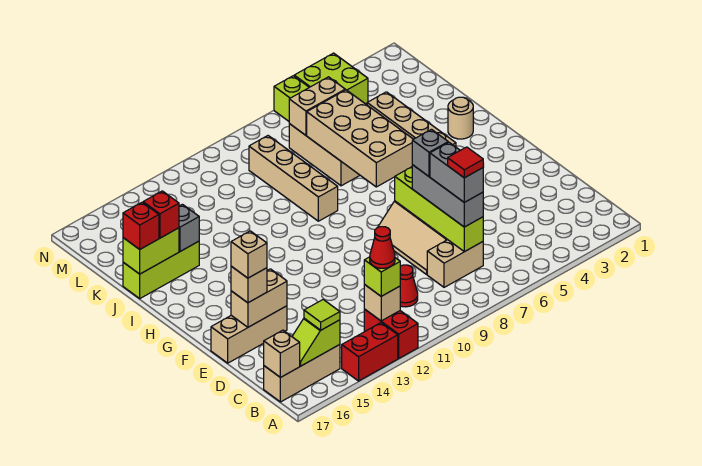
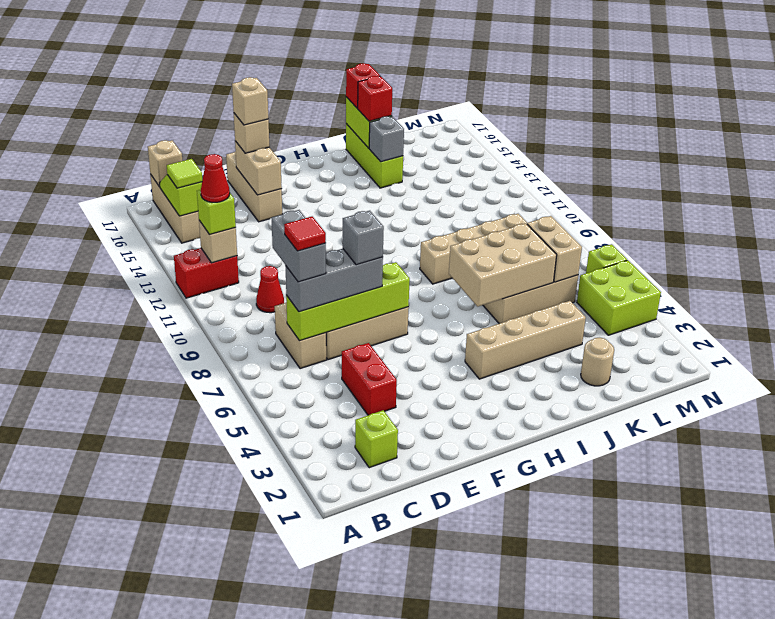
red 1x2 brick [342,323,398,381] -> red 1x2 brick moved to [342,343,397,415]
none -> lime 1x1 brick [355,410,398,468]
grey 1x2 brick [430,142,483,202] -> grey 1x2 brick turned to [272,210,326,282]
tan 2x4 brick [307,90,413,187] -> tan 2x3 brick [449,223,557,306]
tan 1x1 round brick [448,97,473,139] -> tan 1x1 round brick moved to [581,338,614,386]

